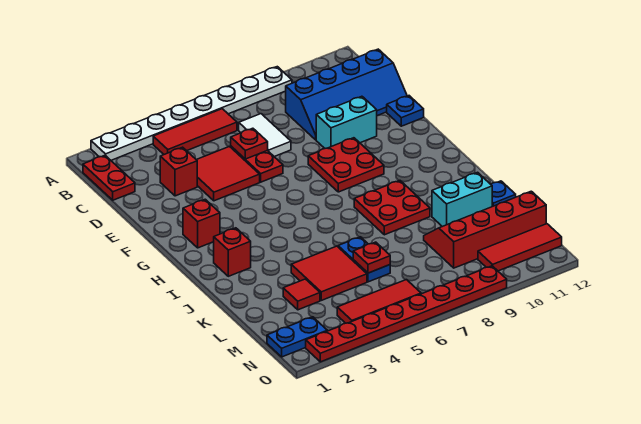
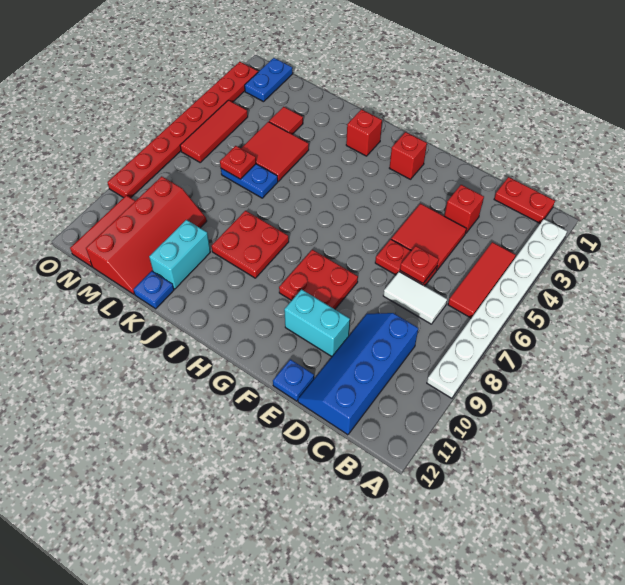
cyan 1x2 brick [316,96,377,148] -> cyan 1x2 brick turned to [284,289,350,357]

